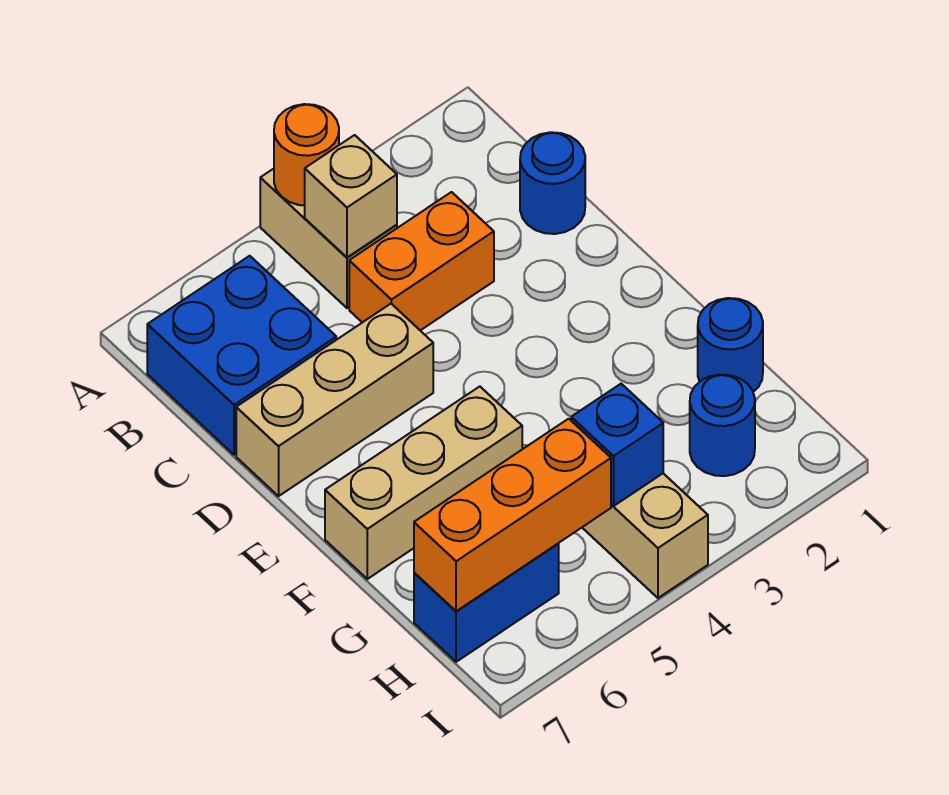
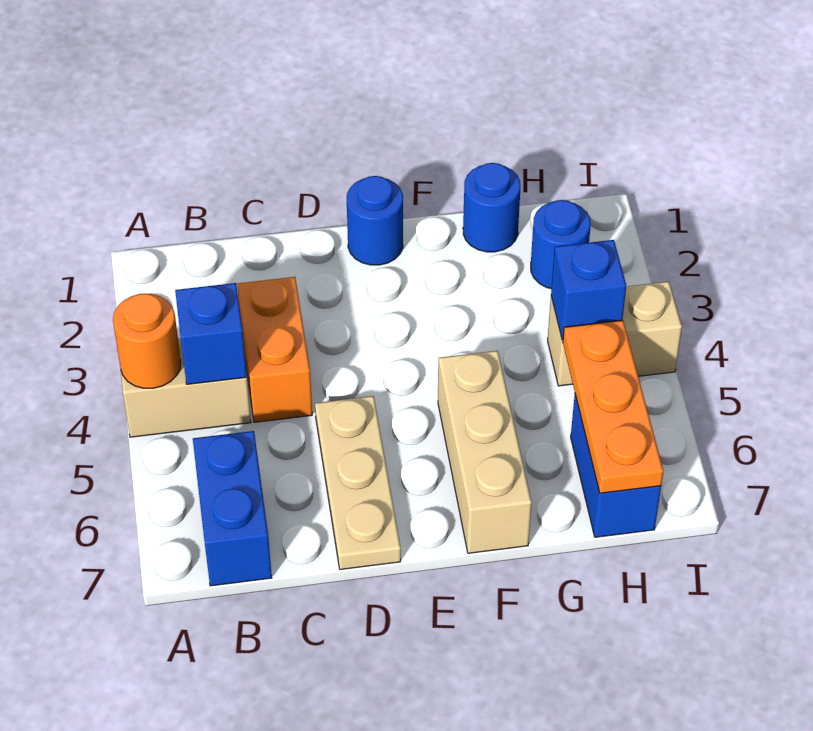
tan 1x1 brick [305,135,397,257] -> blue 1x1 brick [175,283,247,384]
blue 2x2 brick [147,256,336,455] -> blue 1x2 brick [193,431,272,586]
blue 1x1 round brick [520,132,585,234] -> blue 1x1 round brick moved to [347,176,403,265]
tan 1x3 brick [236,304,433,496] -> tan 1x3 plate [315,396,401,570]
orange 1x3 brick [414,419,611,611] -> orange 1x3 plate [563,320,663,493]

